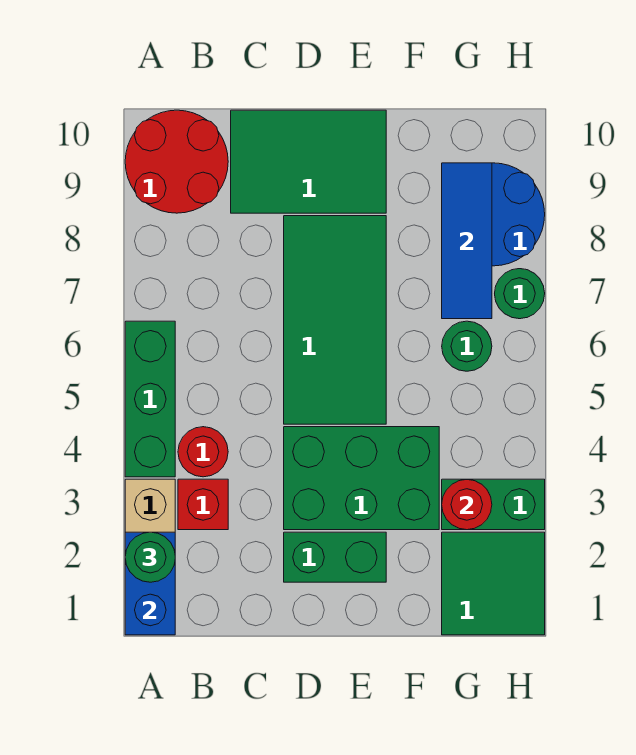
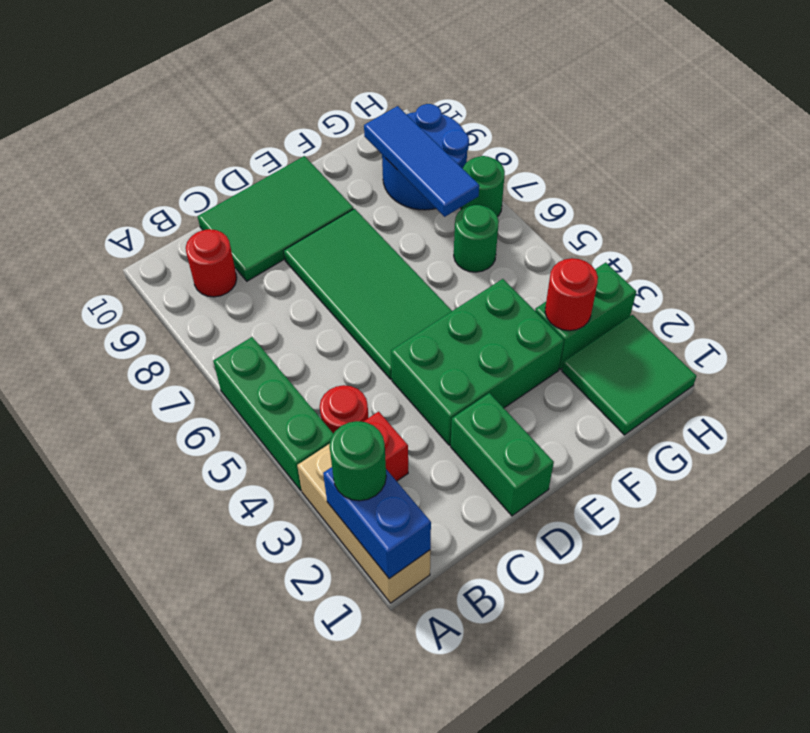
red 2x2 round brick [125,110,228,213] -> red 1x1 round brick [186,229,237,297]
green 1x2 brick [284,532,386,582] -> green 1x2 brick turned to [451,393,554,516]

